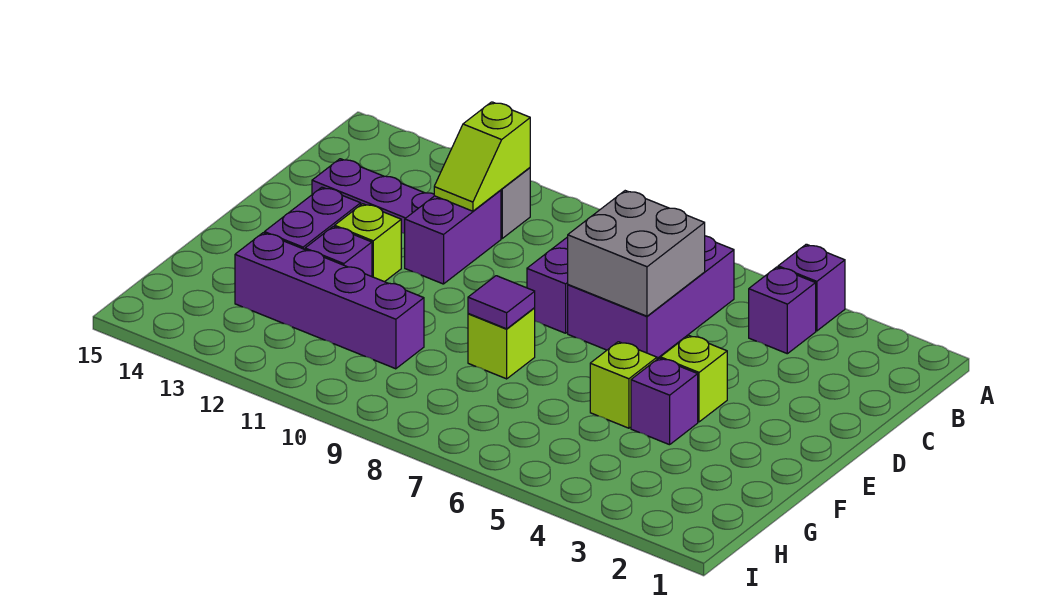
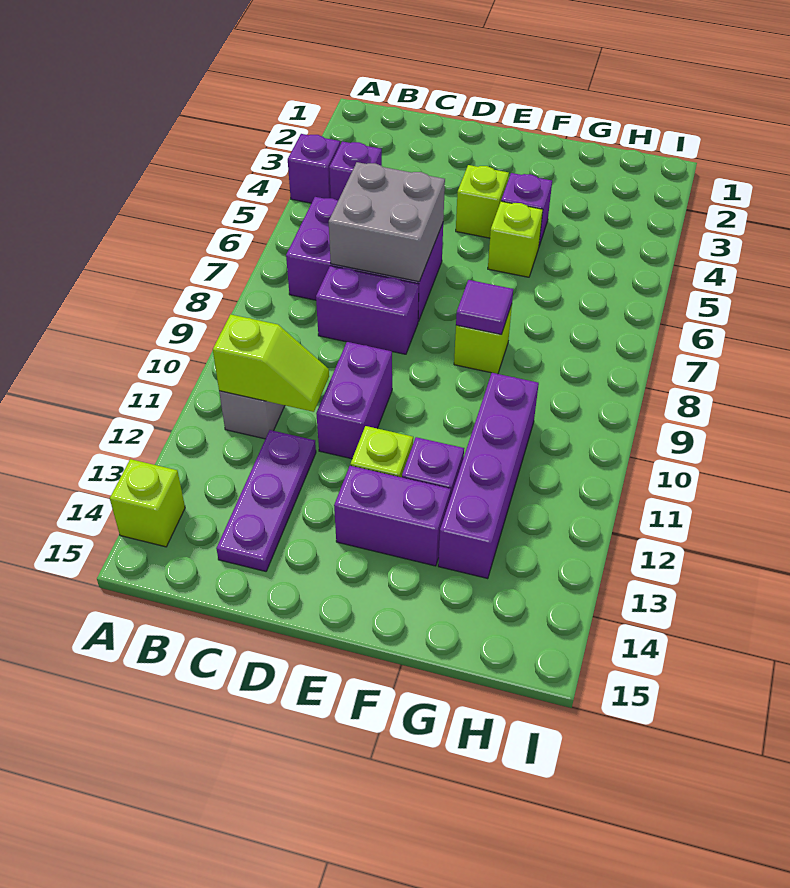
none -> lime 1x1 brick [110,459,185,547]
purple 1x2 brick [405,190,501,284] -> purple 1x2 brick turned to [316,342,392,459]

